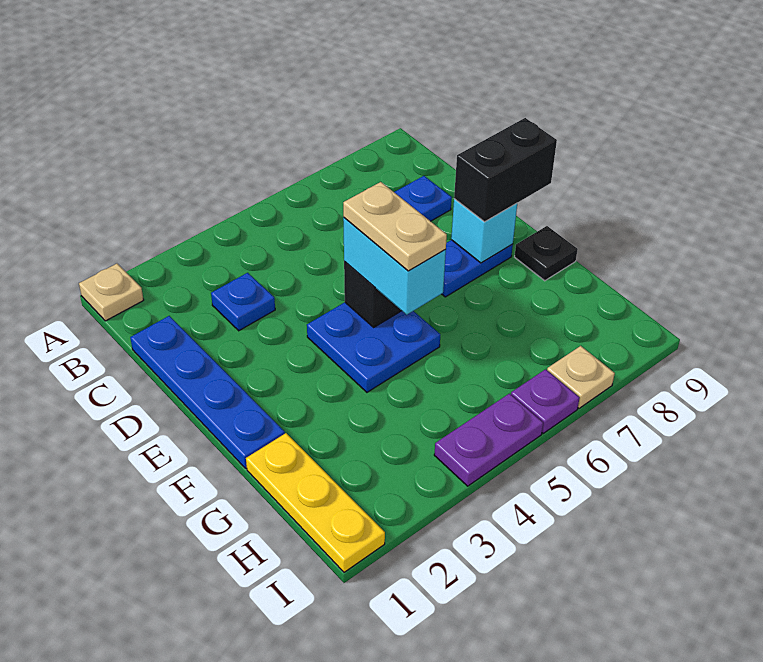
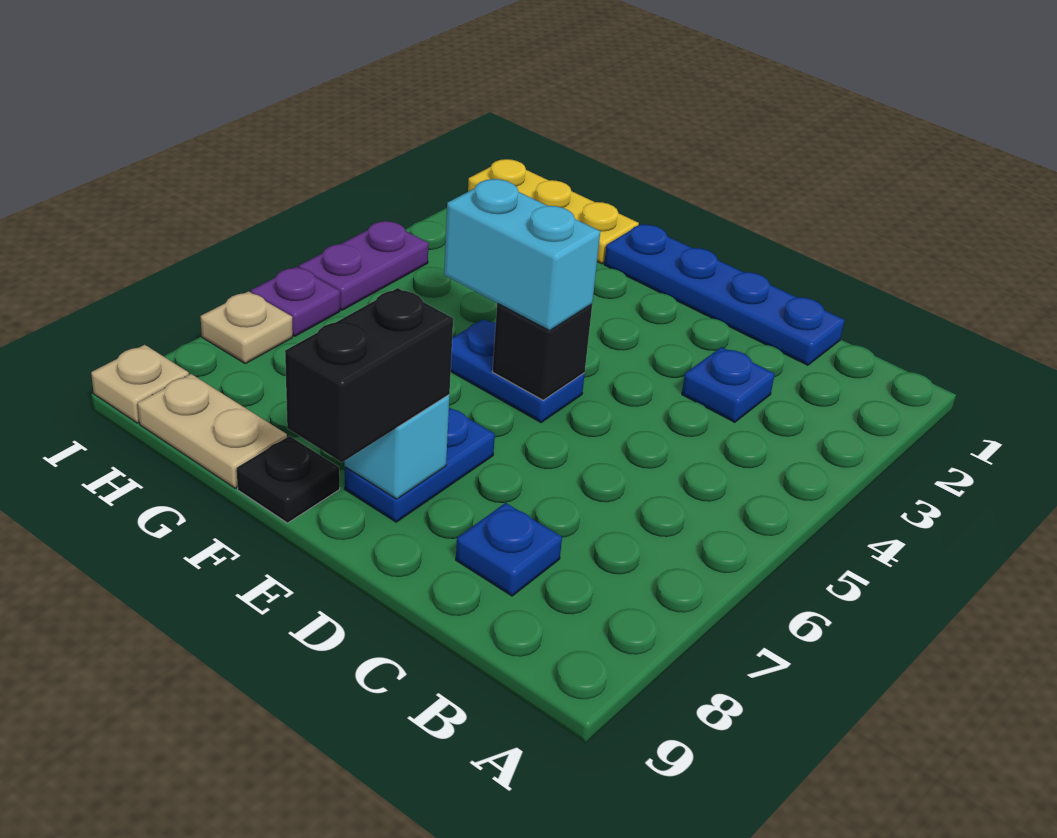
tan 1x1 plate [79,264,144,321] -> tan 1x1 plate moved to [91,345,189,423]
blue 2x2 plate [307,302,440,392] -> blue 1x2 plate [451,319,585,422]
tan 1x2 plate [343,182,447,271] -> tan 1x2 plate moved to [138,374,287,488]

